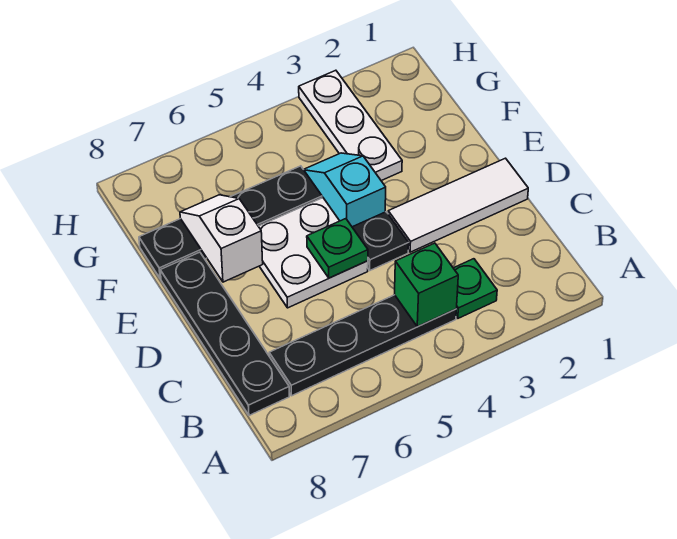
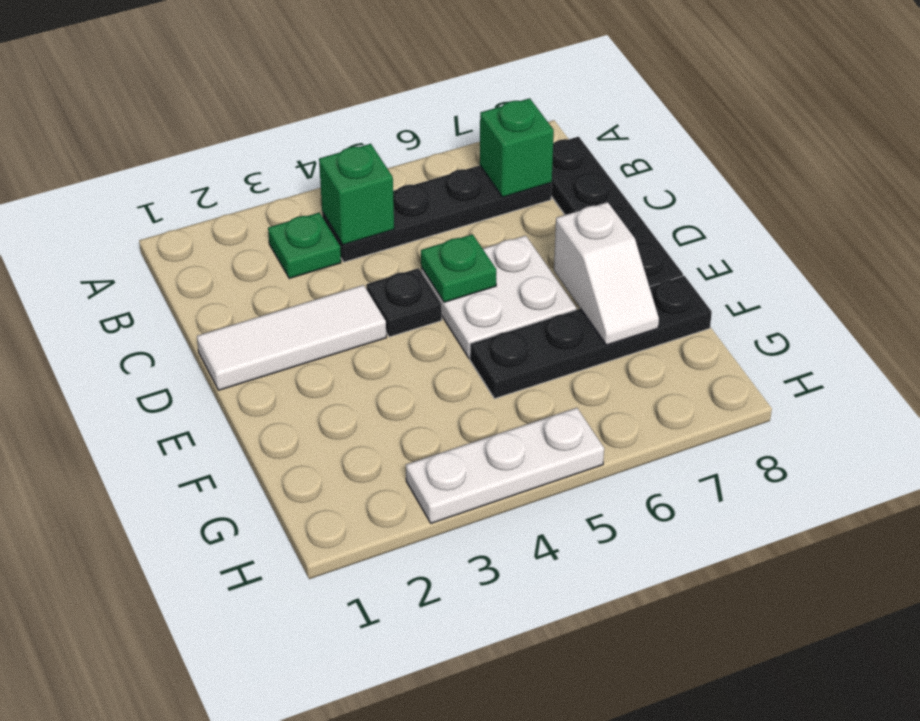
none -> green 1x1 brick [480,98,554,197]
cyan 1x2 slope [304,153,386,227] -> none
white 1x3 plate [299,70,402,181] -> white 1x3 plate turned to [406,408,604,523]

